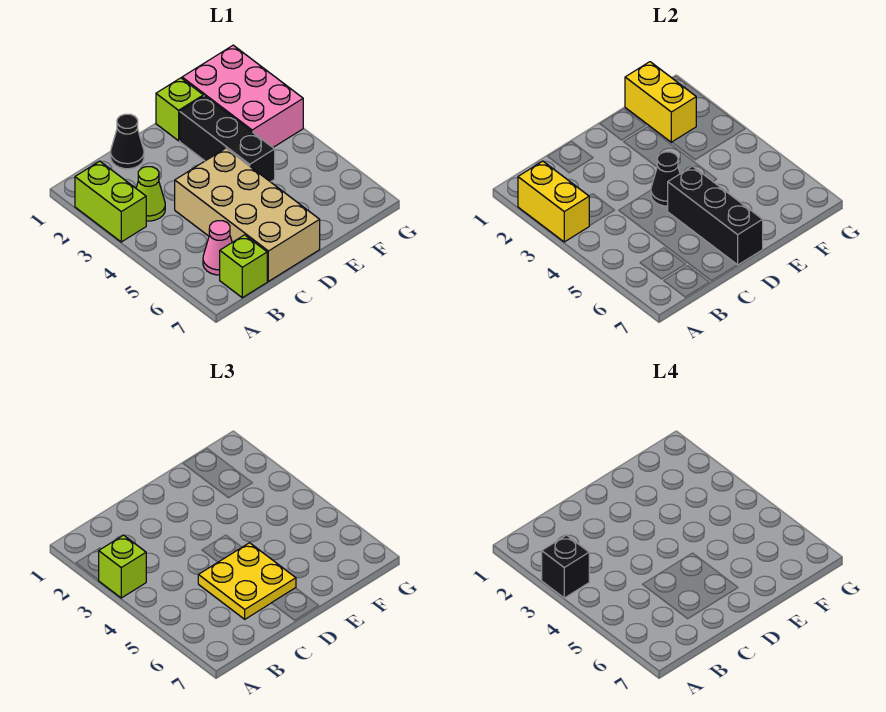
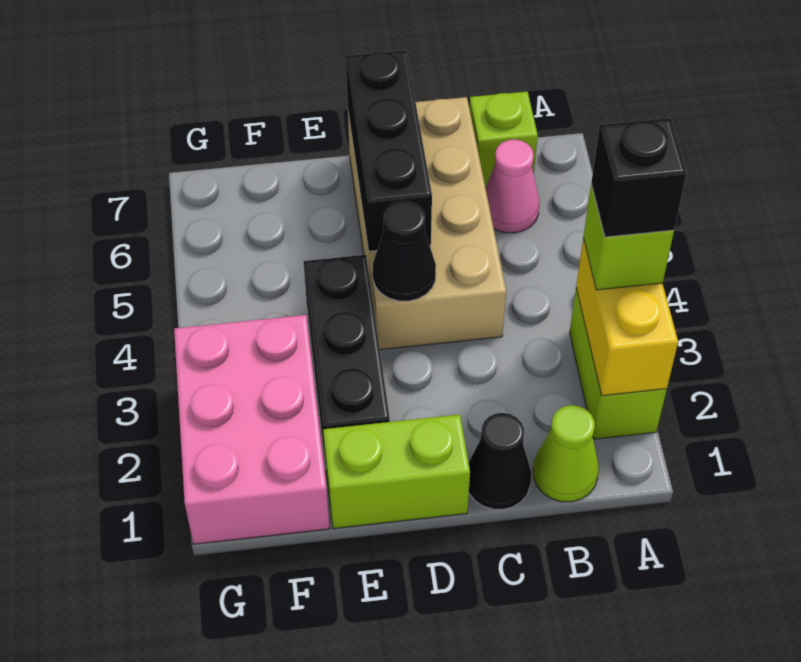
lime 1x1 cone [136,167,165,221] -> lime 1x1 cone moved to [533,405,599,502]
yellow 2x2 plate [198,543,296,619] -> none
lime 1x1 brick [156,78,203,141] -> lime 1x2 brick [323,414,470,529]
yellow 1x2 brick [625,62,696,142] -> none

